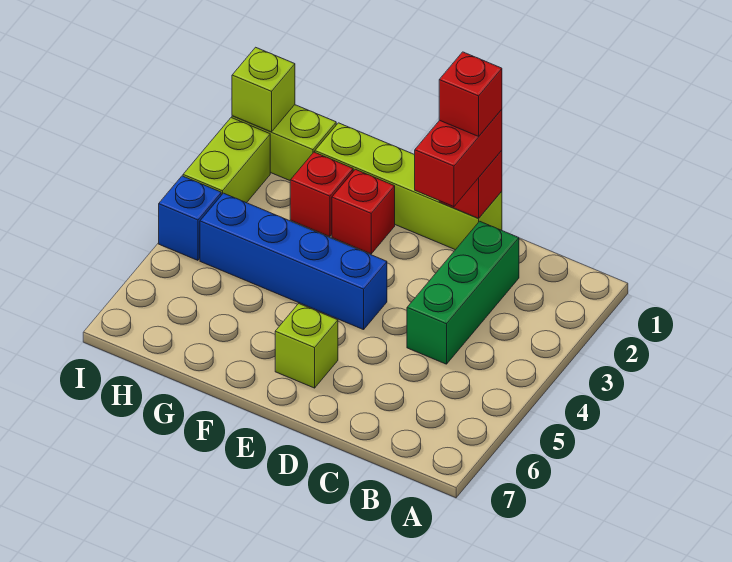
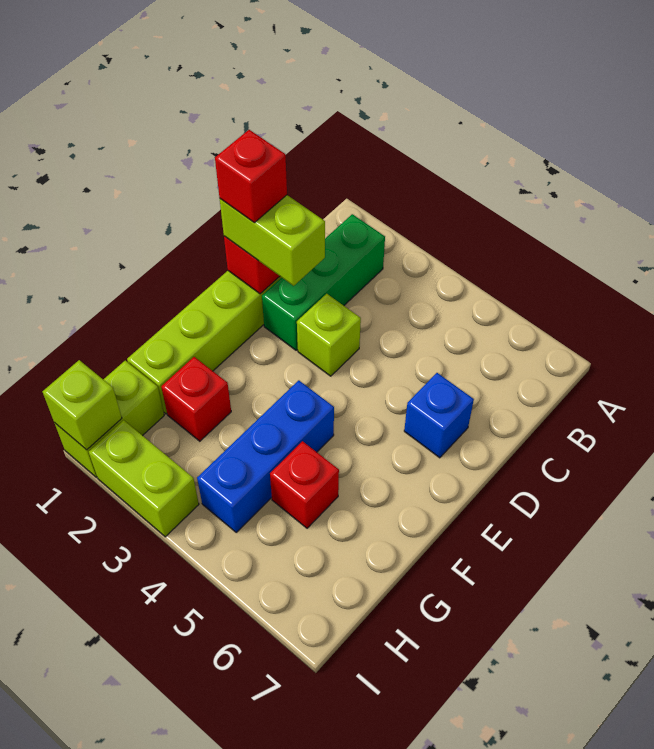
green 1x3 brick [407,221,519,364] -> green 1x3 brick turned to [262,214,385,350]
red 1x2 brick [415,110,502,207] -> lime 1x2 brick [220,195,325,286]
blue 1x4 brick [200,193,387,330] -> blue 1x3 brick [197,380,334,532]
lime 1x1 brick [275,304,338,388] -> lime 1x1 brick moved to [297,294,361,376]
red 1x1 brick [332,169,395,254] -> red 1x1 brick moved to [270,441,339,528]
blue 1x1 brick [159,176,221,260] -> blue 1x1 brick moved to [404,373,474,458]

